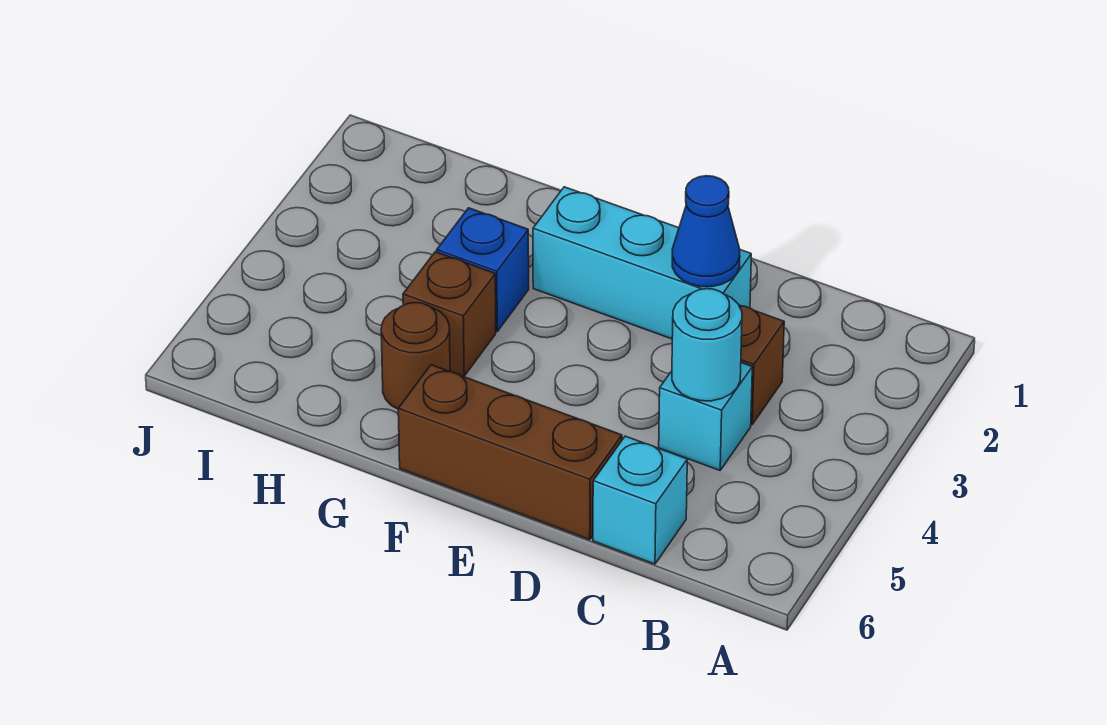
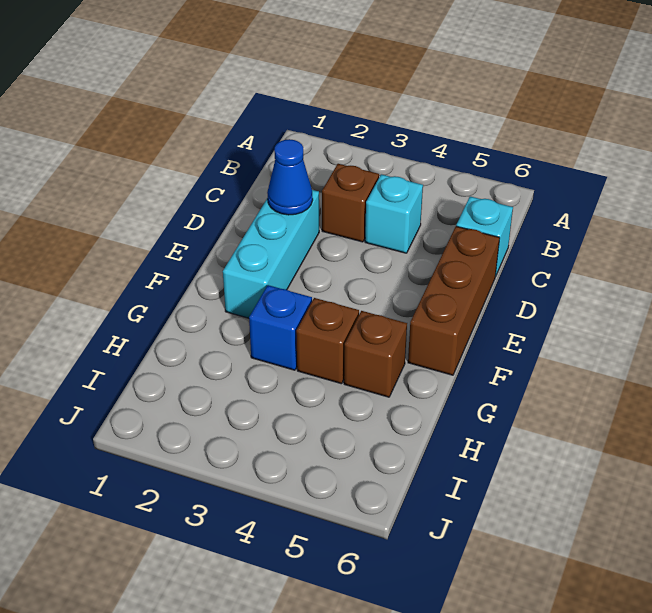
cyan 1x1 round brick [672,289,742,401] -> none
brown 1x1 round brick [381,303,450,409] -> brown 1x1 brick [344,311,407,397]

